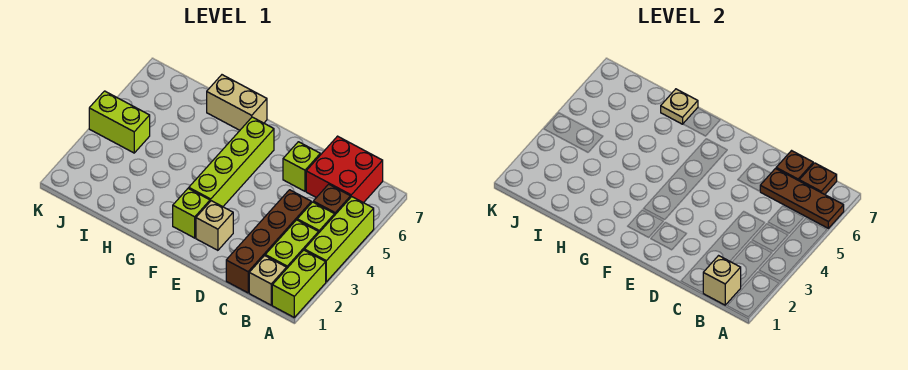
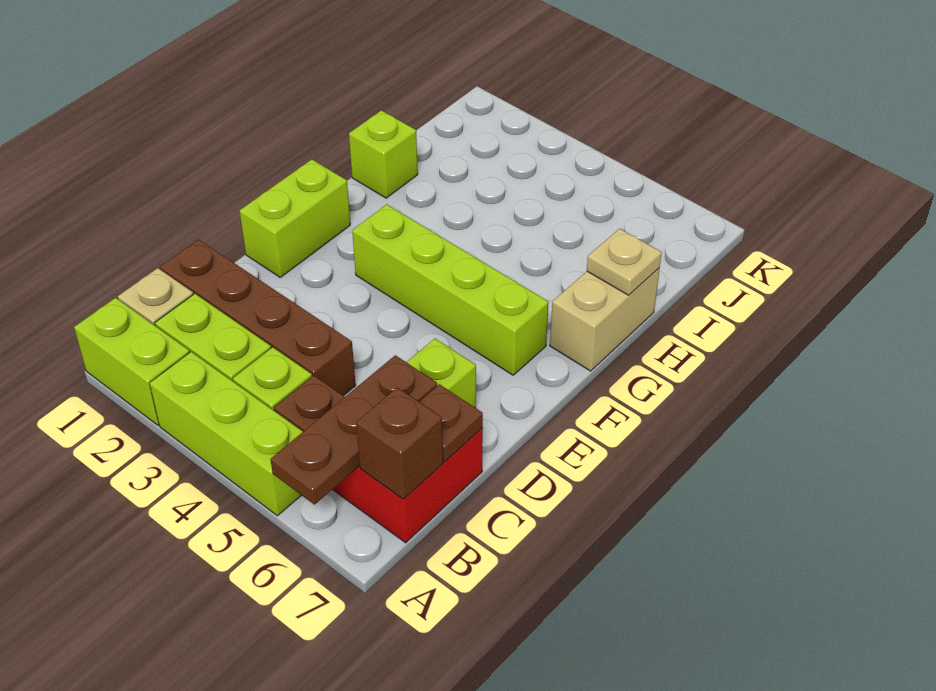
tan 1x1 brick [703,256,741,305] -> none
brown 1x1 plate [799,163,837,194] -> brown 1x1 brick [356,387,443,499]
tan 1x1 brick [196,201,233,250] -> none
lime 1x1 brick [173,188,210,238] -> lime 1x1 brick moved to [349,110,418,198]
lime 1x2 brick [89,91,150,153] -> lime 1x2 brick moved to [240,160,350,277]

